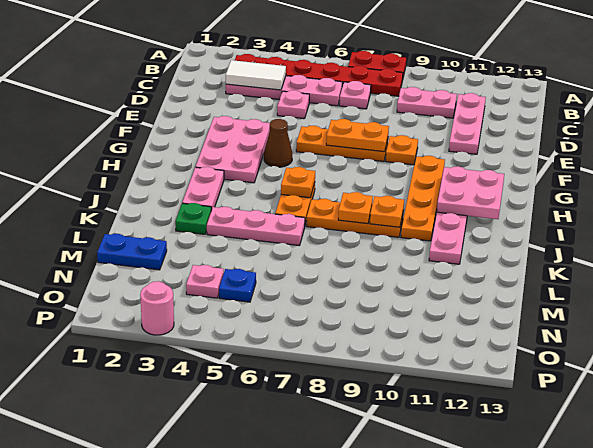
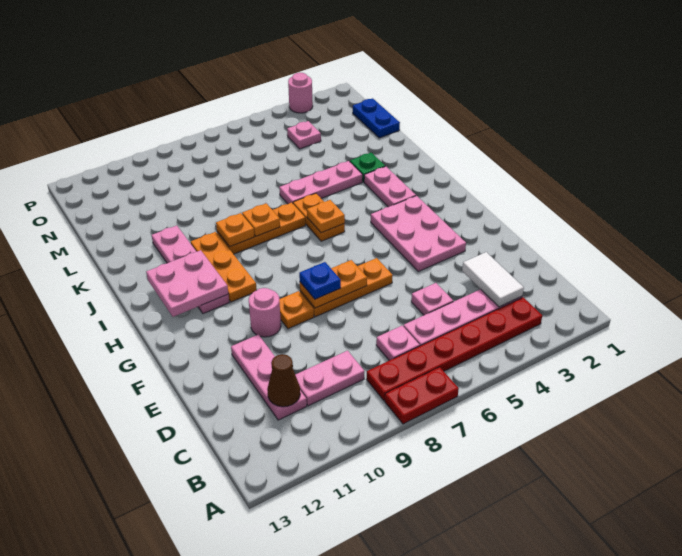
white 1x2 tile [226,60,286,90] -> white 1x2 tile turned to [462,252,524,307]
none -> pink 1x1 round brick [249,288,281,337]
brown 1x1 cone [264,119,292,167] -> brown 1x1 cone moved to [267,354,300,407]
orange 1x4 plate [401,156,445,241] -> orange 1x3 plate [191,232,257,302]
blue 1x2 plate [97,234,167,270] -> blue 1x2 plate turned to [353,98,400,138]
blue 1x1 plate [219,269,256,302] -> blue 1x1 plate moved to [299,262,341,299]

